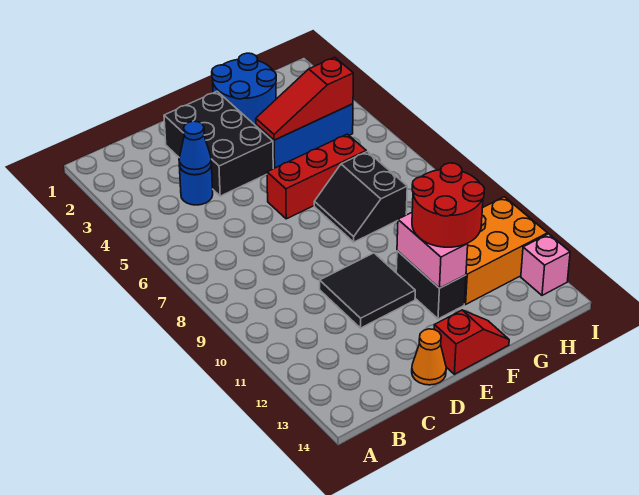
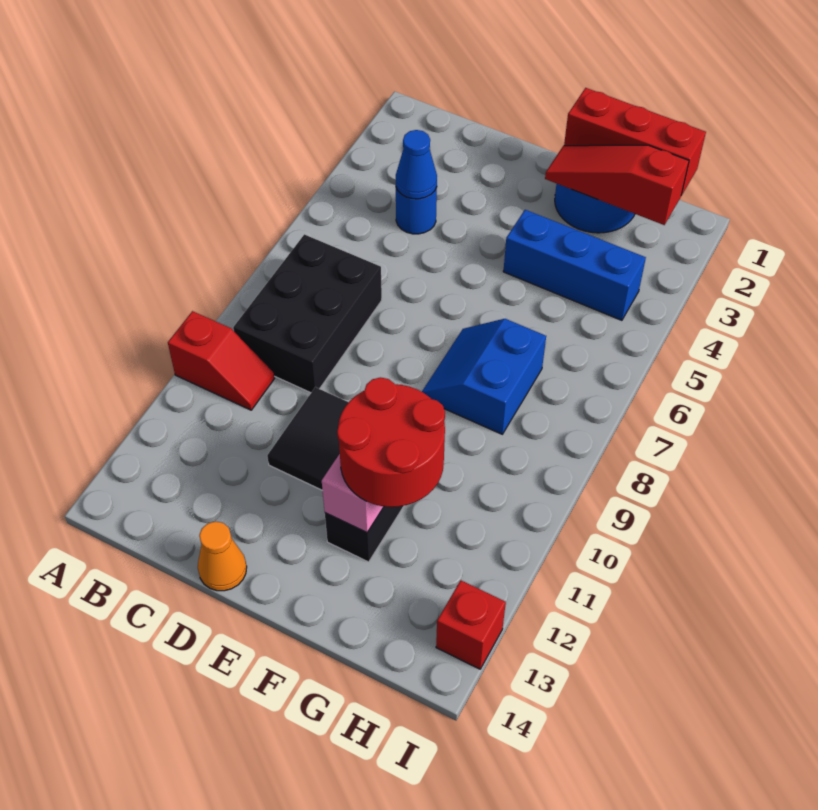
black 2x3 brick [164,91,273,196] -> black 2x3 brick moved to [233,234,382,393]
red 1x3 brick [267,134,366,219] -> red 1x3 brick moved to [564,88,706,196]
red 1x2 slope [434,310,509,374] -> red 1x2 slope moved to [168,311,275,410]
red 1x3 slope [256,57,353,140] -> red 1x3 slope moved to [545,145,689,225]
black 2x2 slope [314,152,407,242] -> blue 2x2 slope [422,319,546,434]
orange 2x3 brick [464,197,548,304] -> none
pink 1x1 brick [521,234,570,295] -> red 1x1 brick [436,581,506,669]

